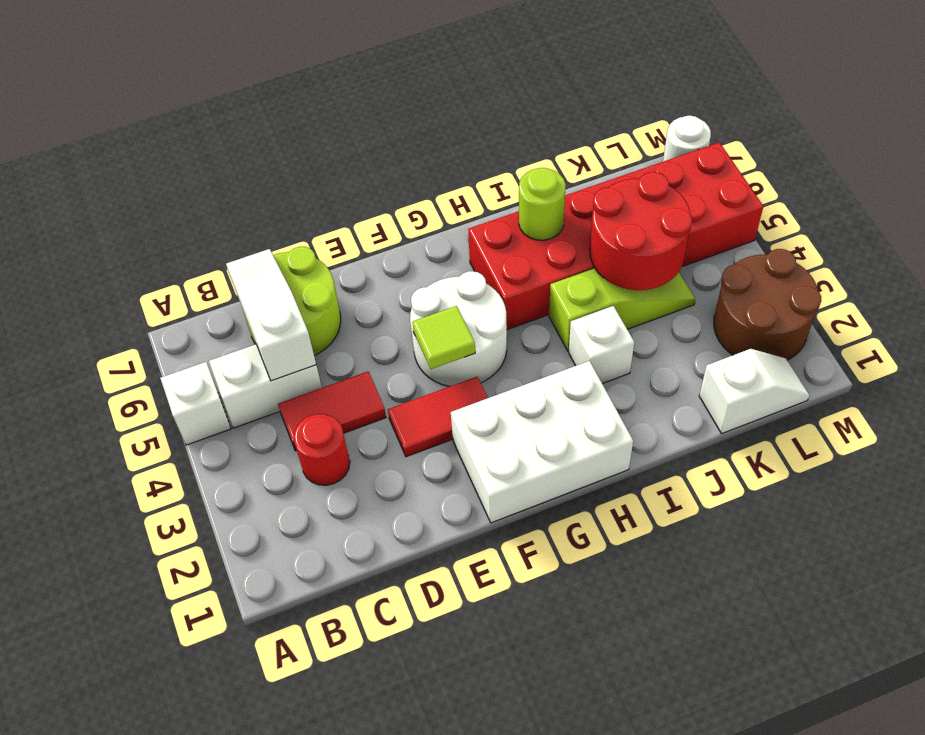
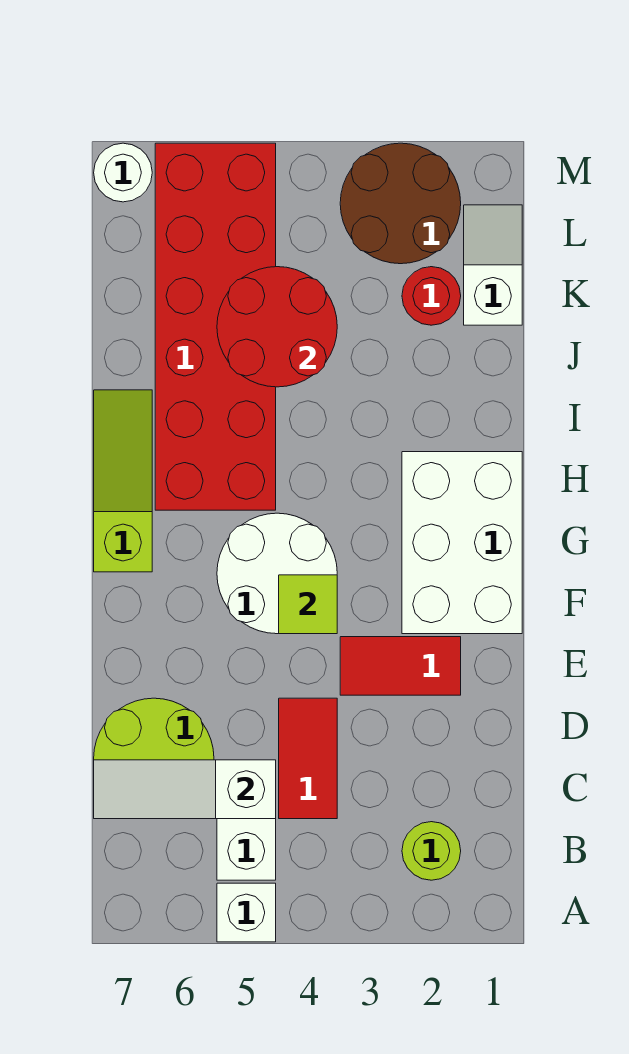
red 1x1 round brick [294,414,350,485] -> red 1x1 round brick moved to [402,267,461,325]
red 1x2 tile [388,377,488,457] -> red 1x2 tile turned to [340,637,461,695]
white 1x1 brick [569,306,634,384] -> none
lime 1x3 slope [549,269,695,351] -> lime 1x3 slope moved to [94,390,152,572]
lime 1x1 round brick [519,168,566,240] -> lime 1x1 round brick moved to [402,822,461,880]

